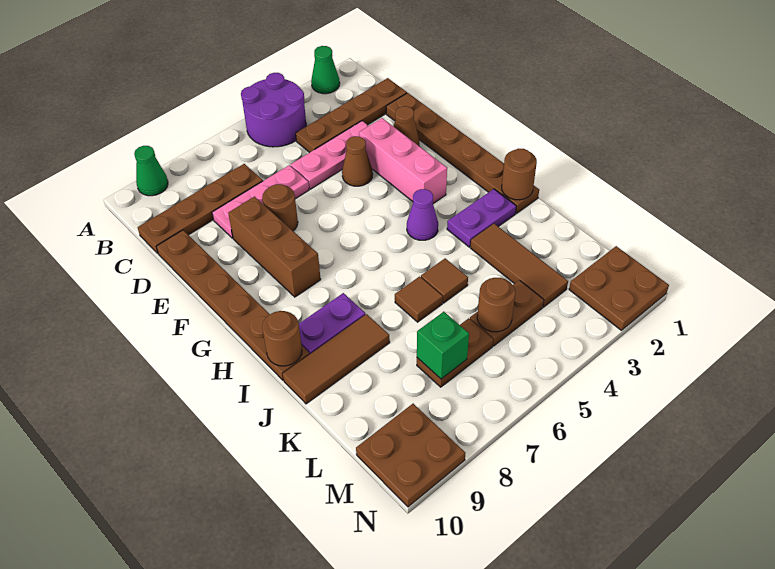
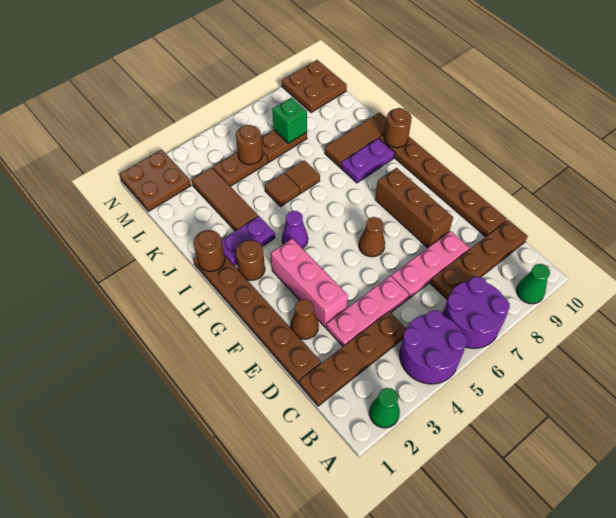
none -> purple 2x2 round brick [443,277,510,348]
brown 1x1 cone [342,136,373,186] -> brown 1x1 cone moved to [359,217,385,257]
brown 1x1 round brick [262,184,298,231] -> brown 1x1 round brick moved to [236,240,265,280]

